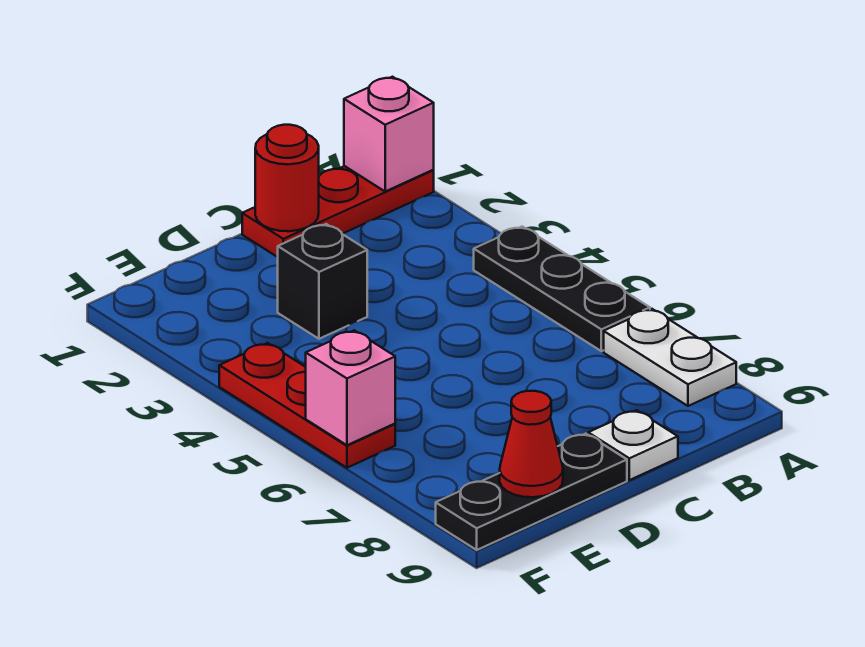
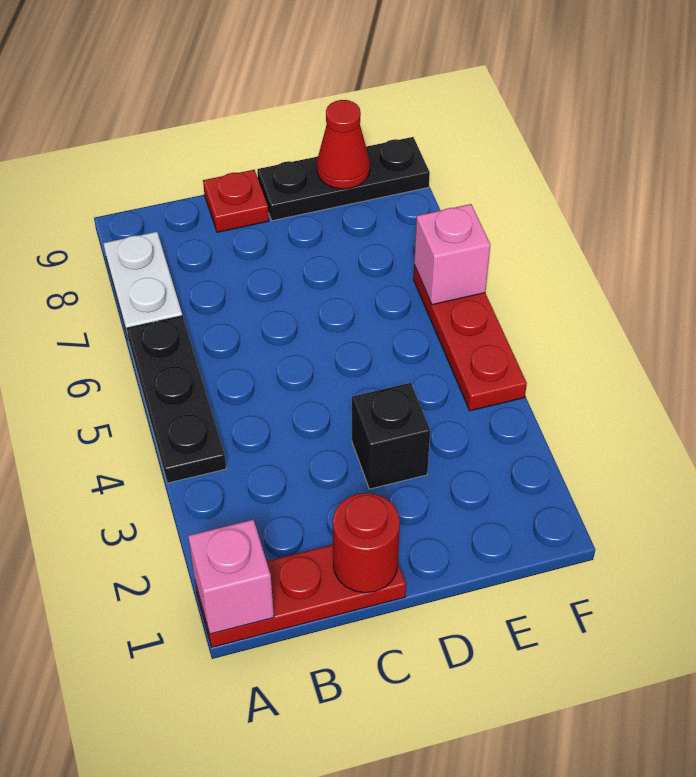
white 1x1 plate [588,410,678,480] -> red 1x1 plate [203,170,269,232]

